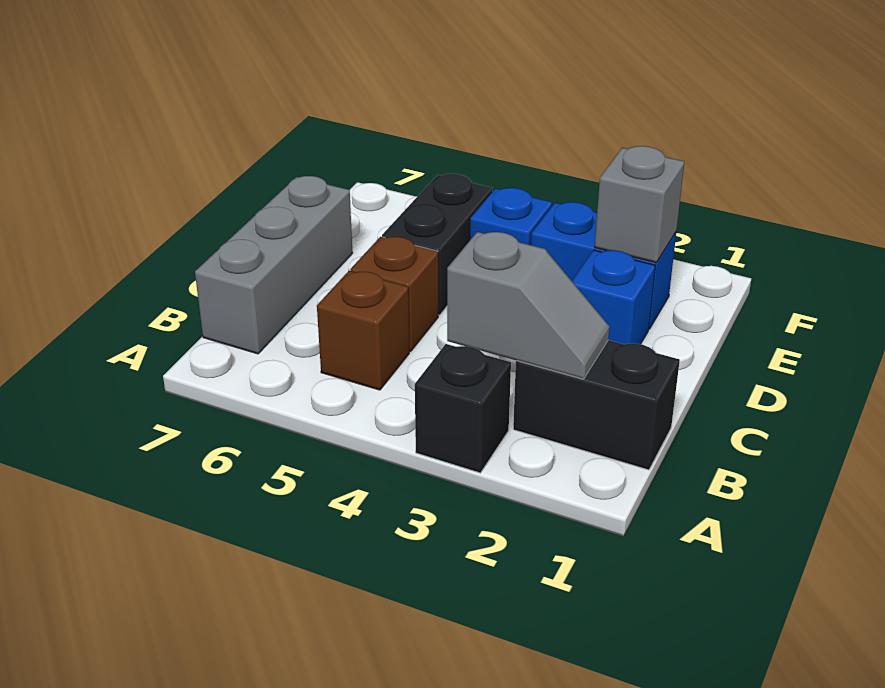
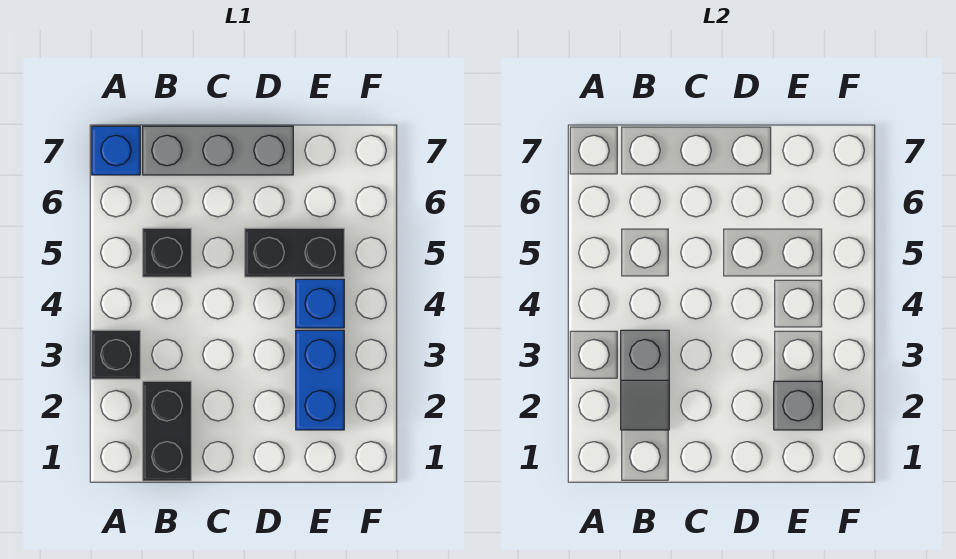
brown 1x1 brick [317,271,409,390] -> black 1x1 brick [143,228,191,277]
brown 1x1 brick [350,237,438,351] -> none
blue 1x1 brick [572,250,655,345] -> blue 1x1 brick moved to [92,126,140,175]

